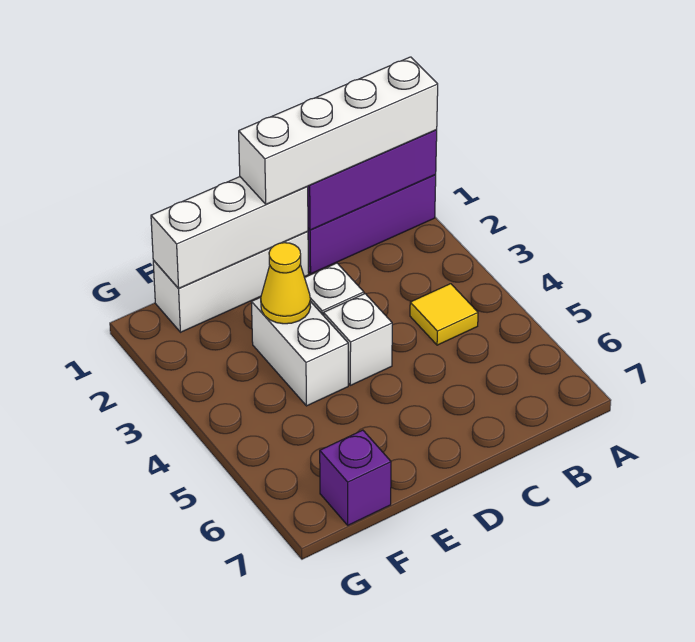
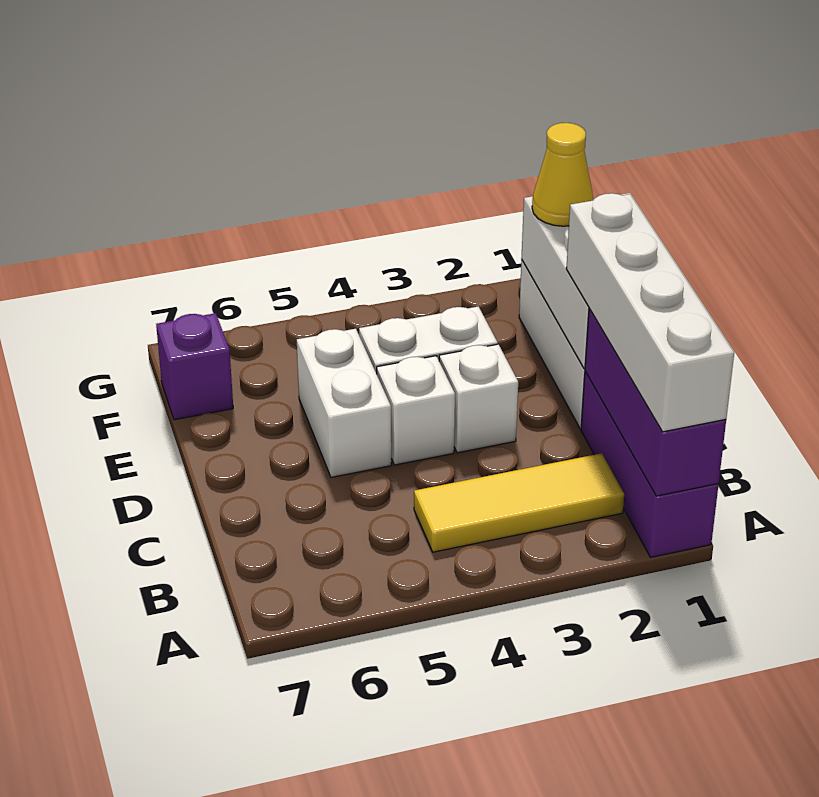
yellow 1x1 tile [410,284,478,345] -> yellow 1x3 tile [414,453,624,552]
none -> white 1x2 brick [297,329,391,477]
yellow 1x1 cone [261,243,310,324] -> yellow 1x1 cone moved to [532,123,593,226]

